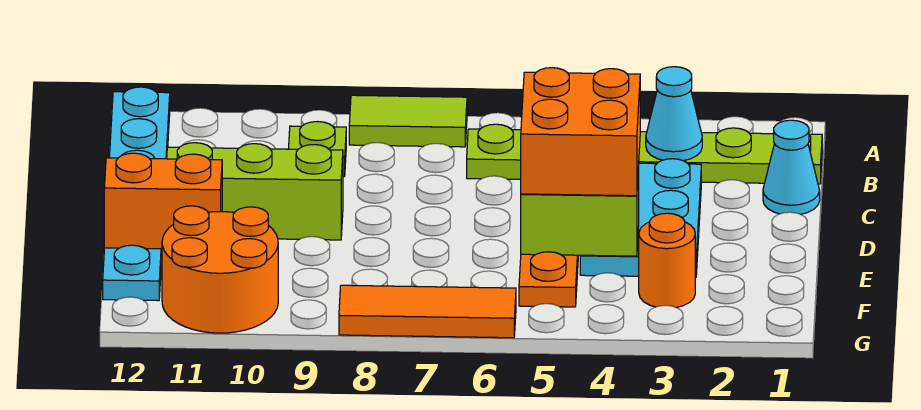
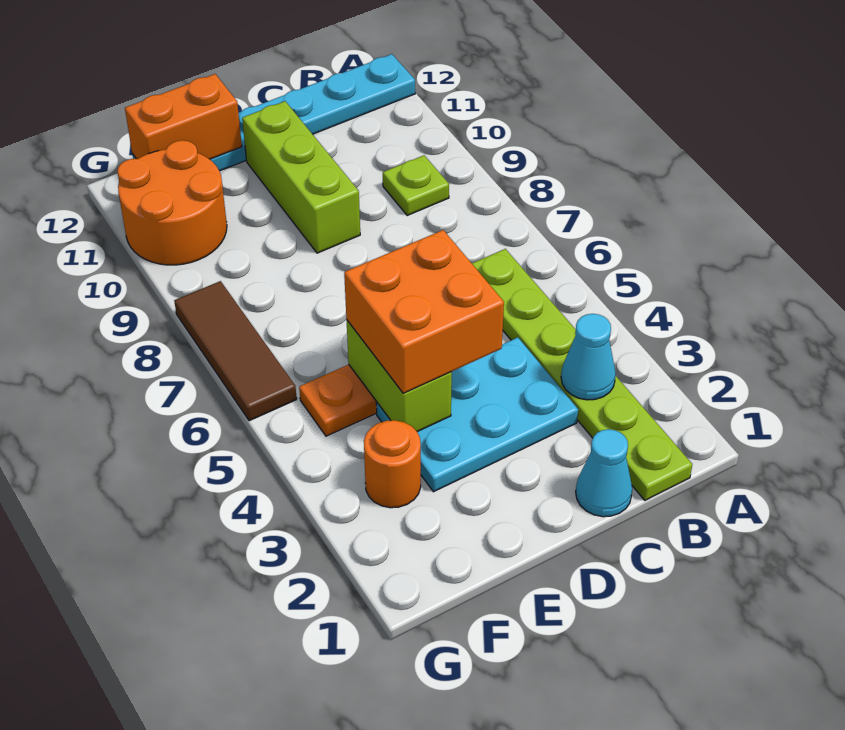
lime 1x2 tile [349,95,467,147] -> none
orange 1x2 brick [104,153,222,249] -> orange 1x2 brick turned to [125,74,242,159]
orange 1x3 tile [339,285,516,338] -> brown 1x3 tile [174,281,297,421]

